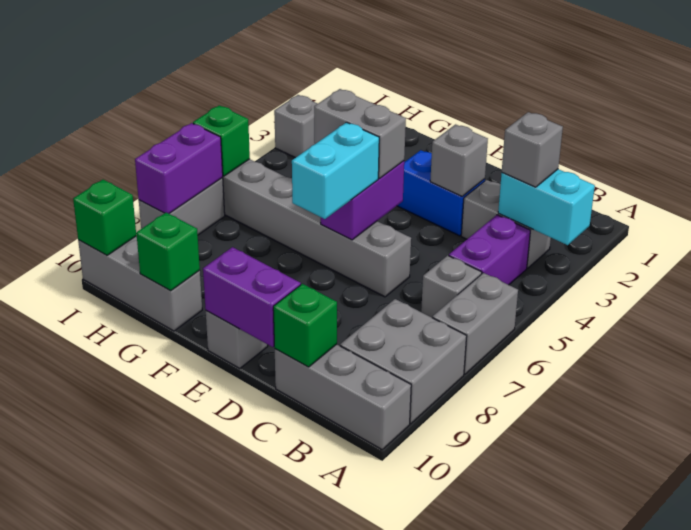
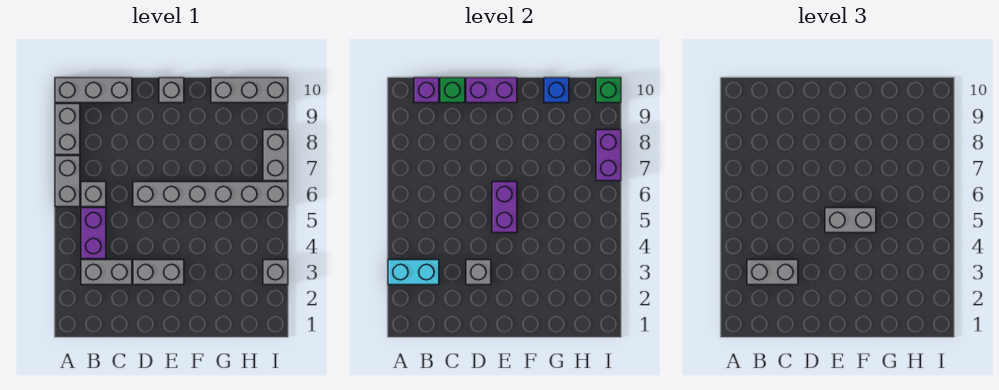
grey 2x2 brick [340,299,467,424] -> grey 1x2 brick [55,104,80,155]
grey 1x1 brick [502,112,563,187] -> grey 1x2 brick [747,260,798,285]
none -> purple 1x1 brick [414,78,439,103]
blue 1x2 brick [397,150,485,236] -> grey 1x2 brick [133,260,184,285]
cyan 1x2 brick [292,122,379,219] -> none
green 1x1 brick [136,213,200,291] -> blue 1x1 brick [544,78,569,103]
green 1x1 brick [193,105,250,176] -> none

